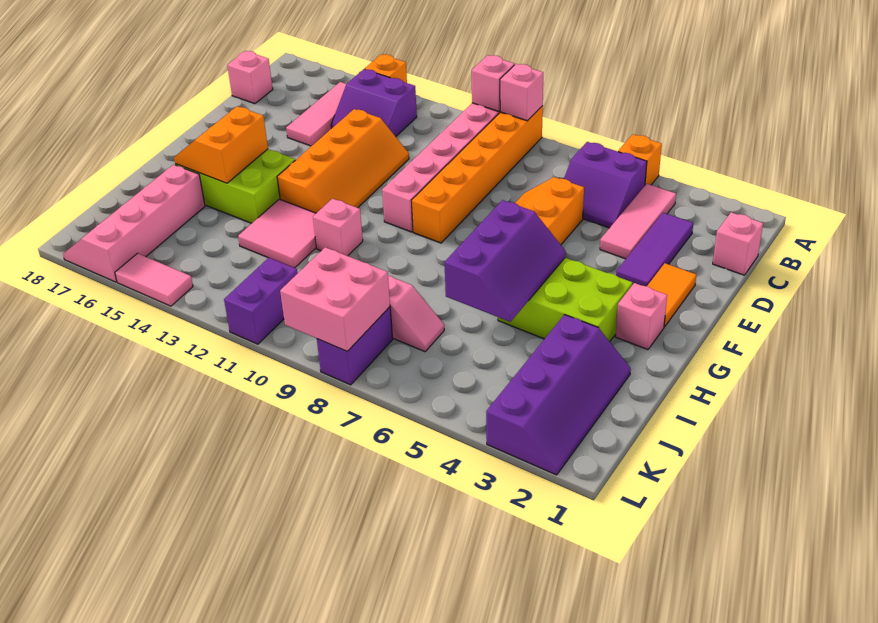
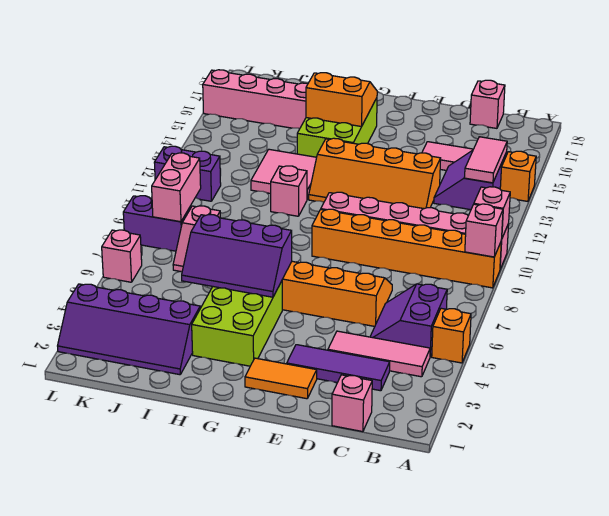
pink 1x1 brick [615,283,667,350] -> pink 1x1 brick moved to [102,230,142,282]
pink 2x2 brick [280,247,390,351] -> pink 1x2 brick [152,153,201,222]
pink 1x2 tile [115,253,193,306] -> pink 1x2 tile moved to [465,137,507,183]

